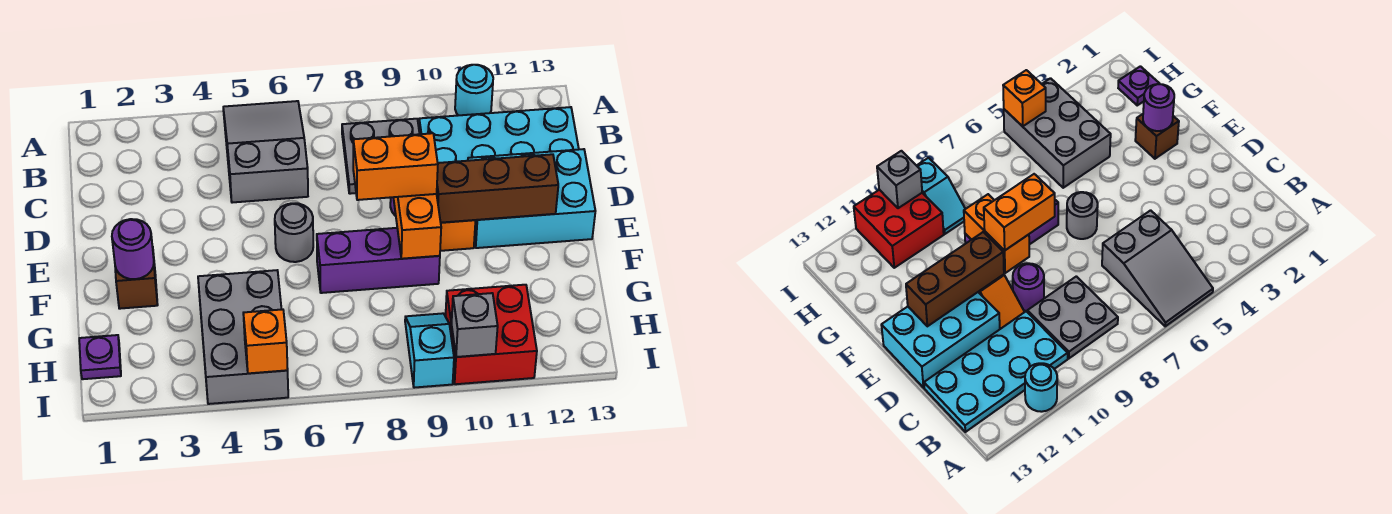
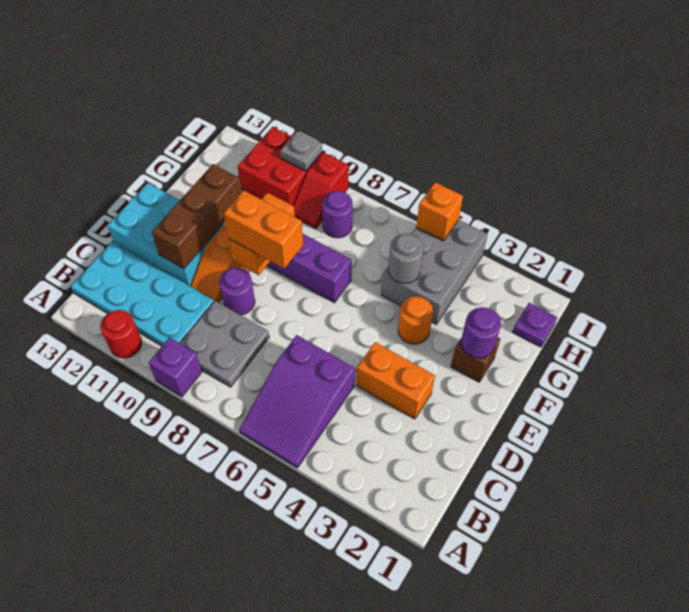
grey 2x3 slope [223,101,308,203] -> purple 2x3 slope [239,335,355,468]
none -> purple 1x1 brick [148,337,202,397]
cyan 1x1 round brick [455,65,493,115] -> red 1x1 round brick [100,310,142,358]
none -> orange 1x2 brick [357,342,435,419]
grey 1x1 round brick [275,203,313,262] -> grey 1x1 round brick moved to [388,234,423,283]
brown 1x3 brick [437,154,558,223] -> brown 1x3 brick turned to [152,164,241,269]
none -> orange 1x1 round brick [398,296,433,344]
none -> purple 1x1 round brick [322,191,353,238]
cyan 1x2 slope [405,313,454,388] -> red 1x2 slope [293,152,349,229]
grey 1x1 brick [452,293,498,357] -> grey 1x1 plate [280,131,322,171]

